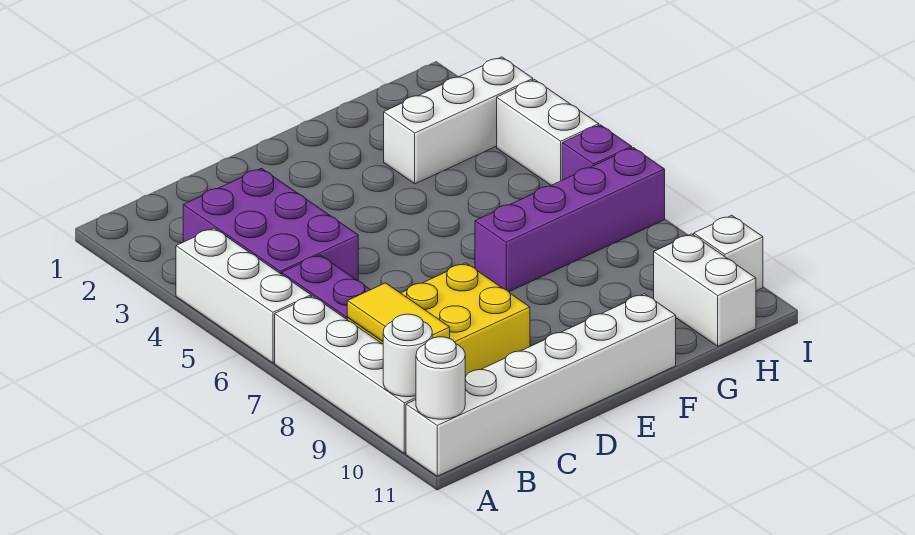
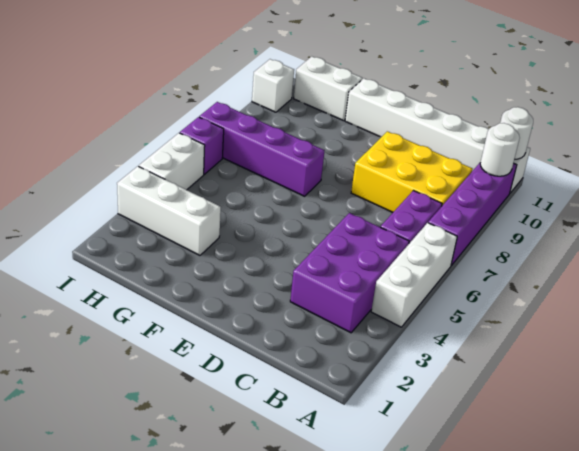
white 1x4 brick [275,296,416,454] -> purple 1x4 brick [428,162,517,266]
yellow 1x2 tile [347,283,450,341] -> none
white 1x2 brick [654,234,756,346] -> white 1x2 brick turned to [294,56,362,121]

